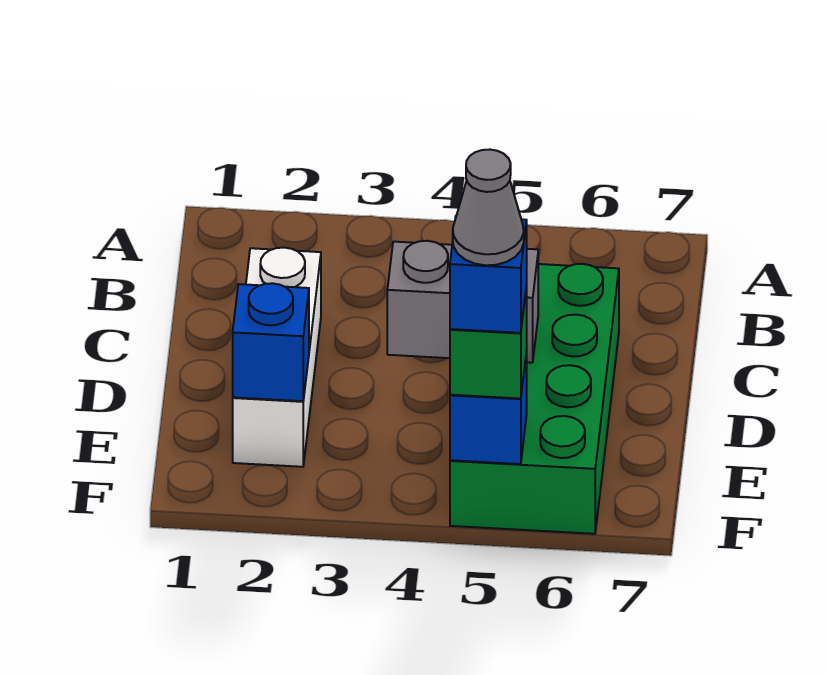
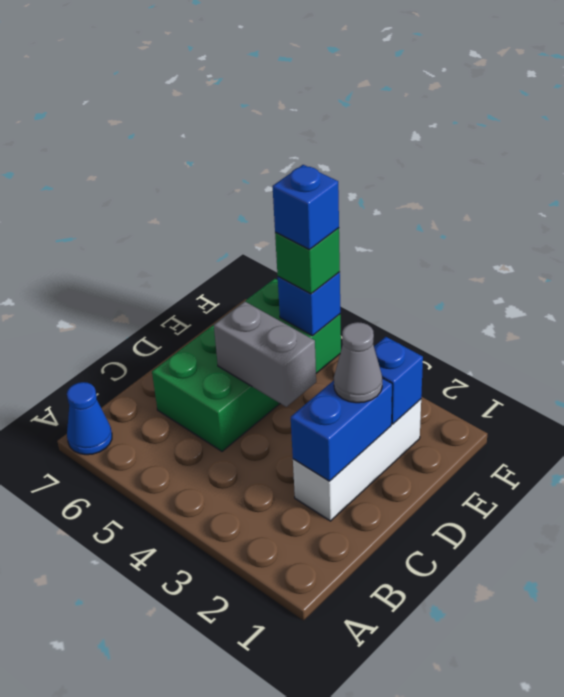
none -> blue 1x1 cone [67,382,112,455]
none -> blue 1x2 brick [291,378,392,481]
grey 1x1 cone [453,149,524,265] -> grey 1x1 cone moved to [334,322,382,403]

